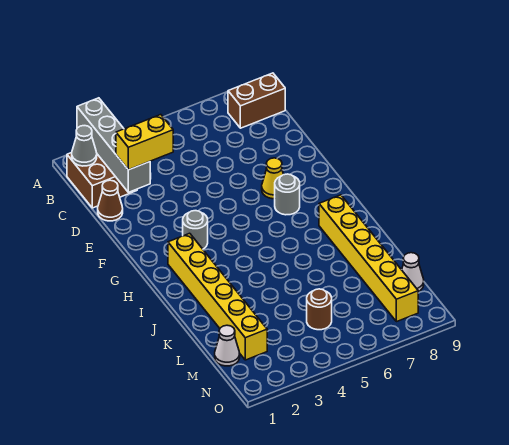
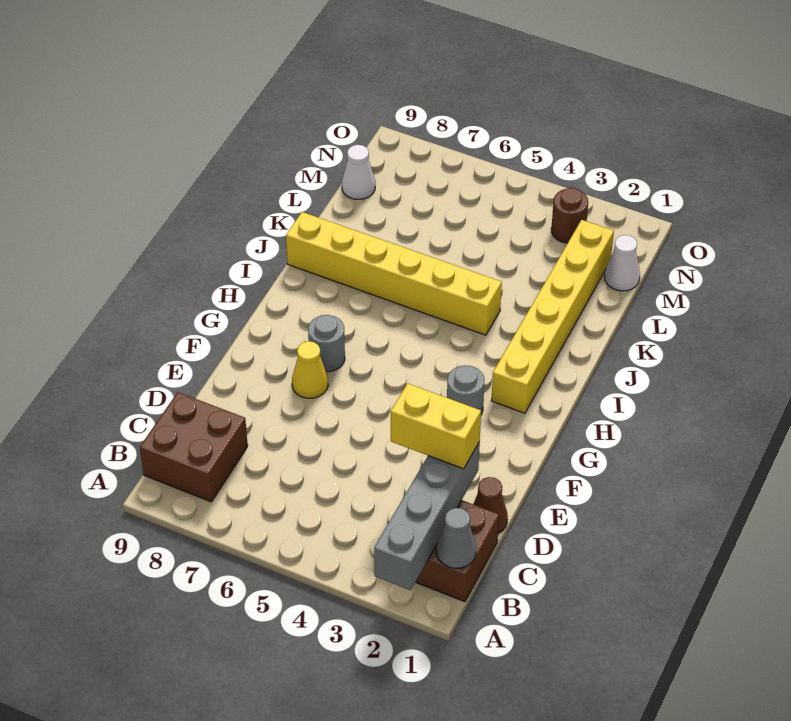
brown 1x2 brick [228,73,285,128] -> brown 2x2 brick [140,392,248,502]
yellow 1x6 brick [319,195,418,322] -> yellow 1x6 brick turned to [286,212,502,335]
brown 1x1 round brick [307,289,332,330] -> brown 1x1 round brick moved to [551,188,588,243]

